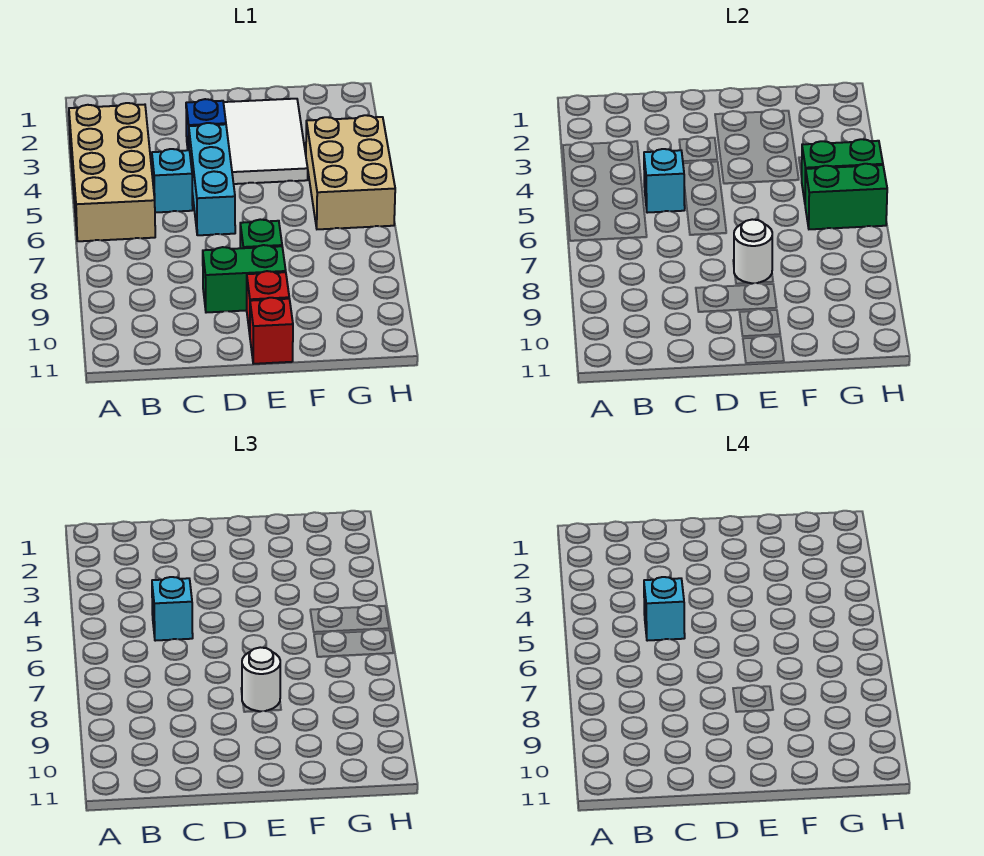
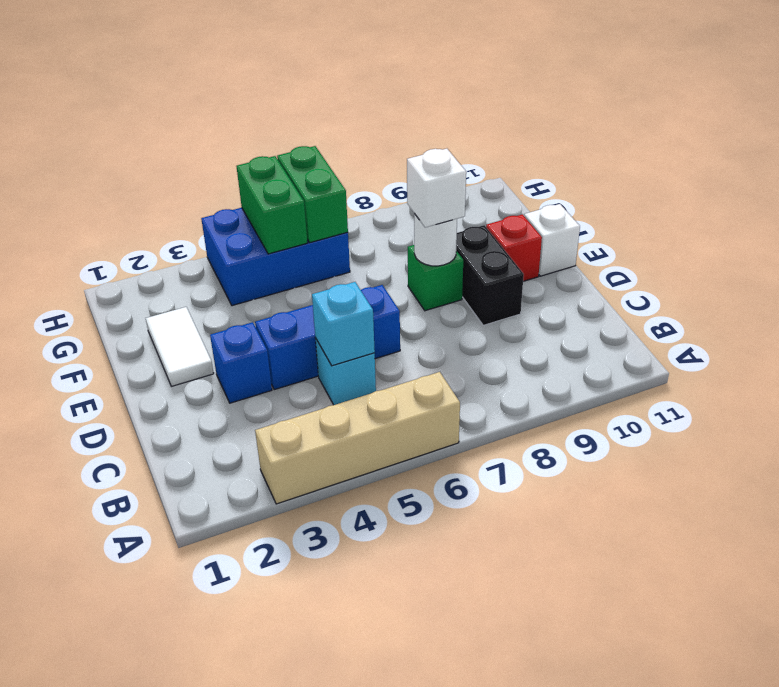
tan 2x4 brick [69,103,155,241] -> tan 1x4 brick [255,372,460,504]
cyan 1x1 brick [152,577,193,641] -> none
cyan 1x1 brick [644,577,685,641] -> none
cyan 1x3 brick [189,123,235,235] -> blue 1x3 brick [255,285,400,390]
green 1x2 brick [203,245,286,313] -> black 1x2 brick [456,225,524,325]
white 2x3 tile [223,99,308,184] -> white 1x2 tile [146,307,214,386]
white 1x1 round brick [242,647,280,711] -> white 1x1 brick [407,149,466,227]
red 1x1 brick [250,298,293,364] -> white 1x1 brick [524,204,580,276]
tan 2x3 brick [306,115,395,229] -> blue 2x3 brick [201,208,350,306]

